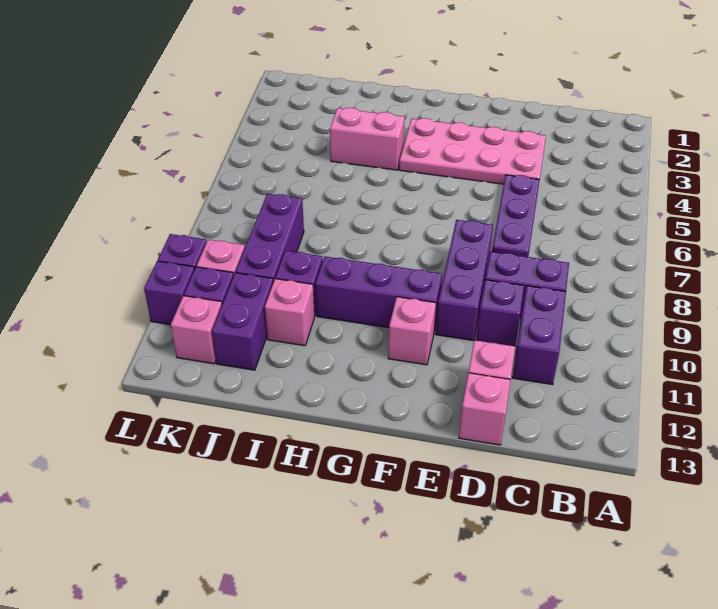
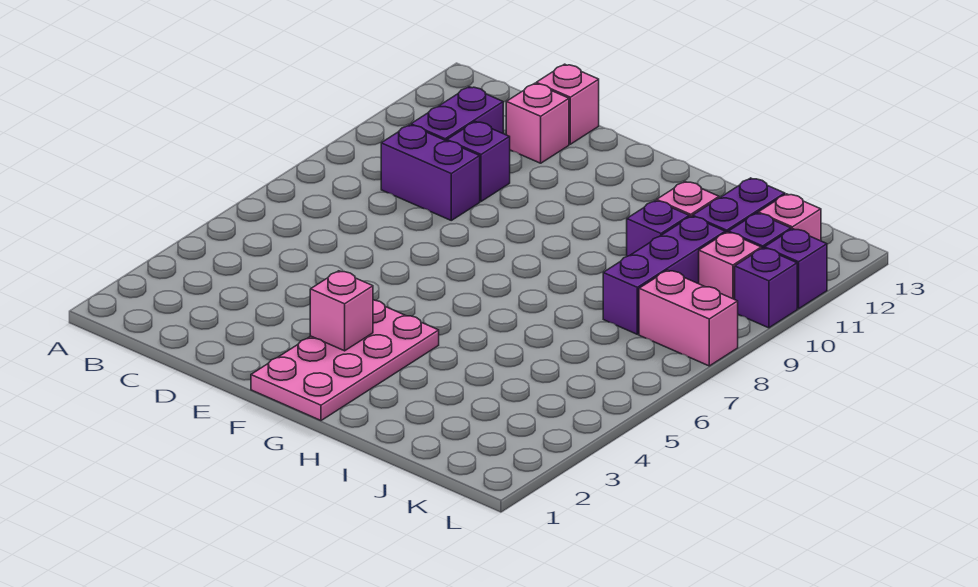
pink 2x4 plate [399,118,546,184] -> pink 2x4 plate turned to [251,300,439,420]
purple 1x3 plate [492,175,540,257] -> none
purple 1x3 brick [436,220,493,341] -> none
purple 1x3 brick [316,256,442,331] -> none
pink 1x1 brick [388,297,436,365] -> pink 1x1 brick moved to [310,271,373,351]
pink 1x2 brick [330,108,405,170] -> pink 1x2 brick moved to [639,270,738,366]

